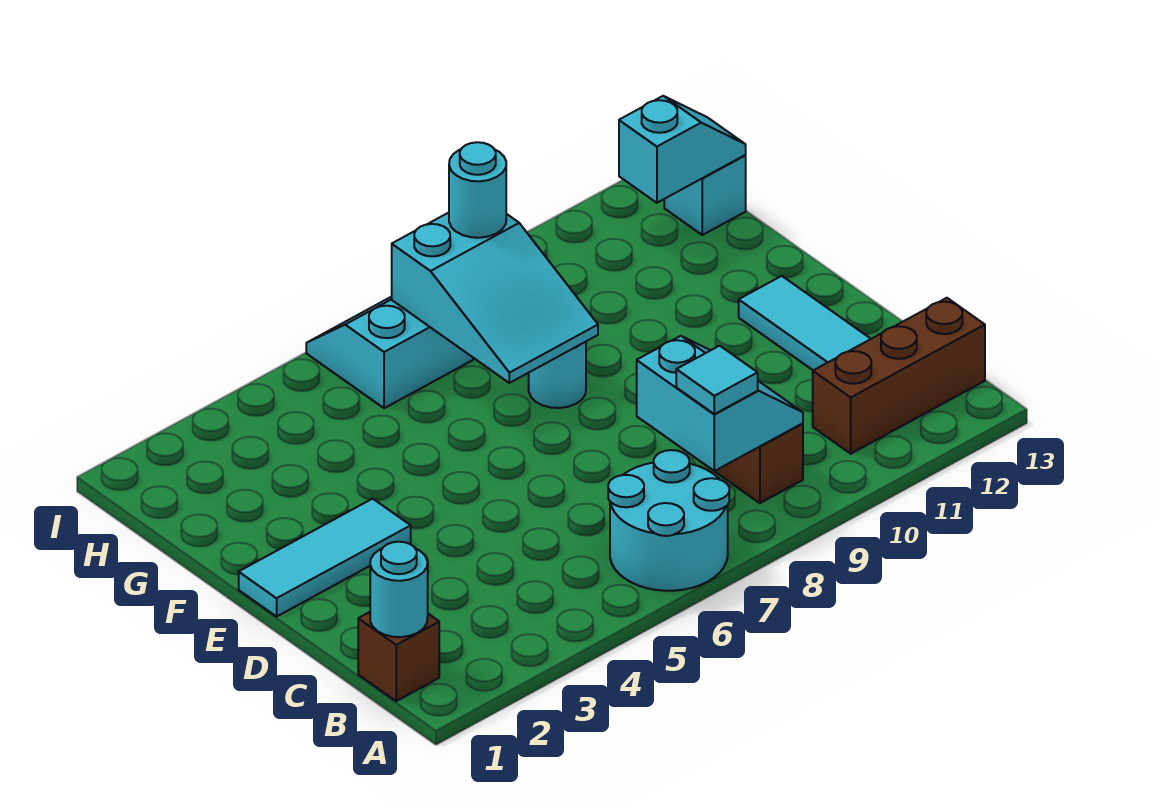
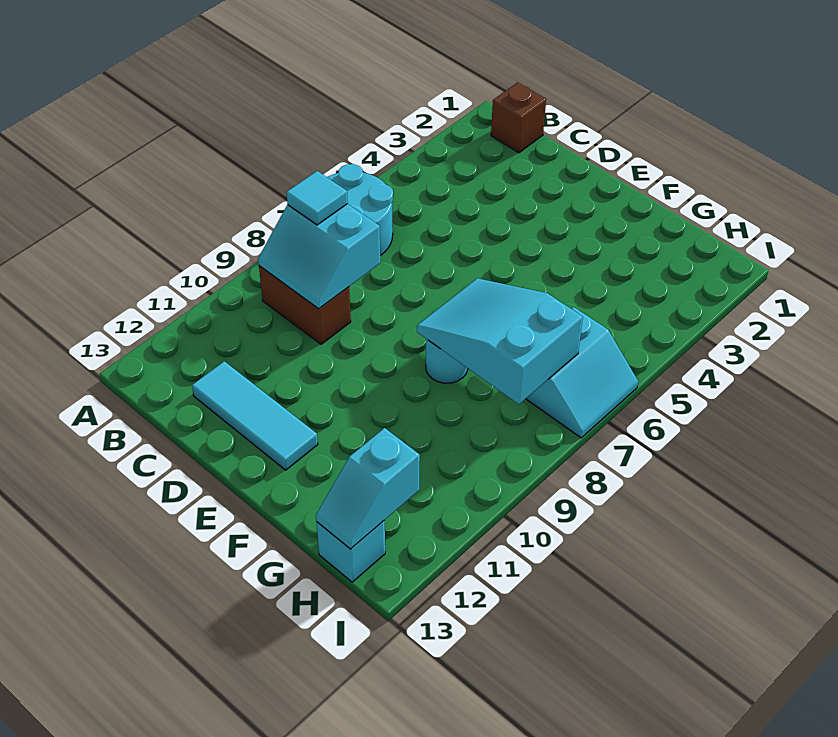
cyan 1x1 round brick [370,542,428,637] -> none
brown 1x3 brick [813,298,985,454] -> none
cyan 1x3 tile [239,499,411,617] -> none
cyan 1x1 round brick [449,142,506,238] -> none

